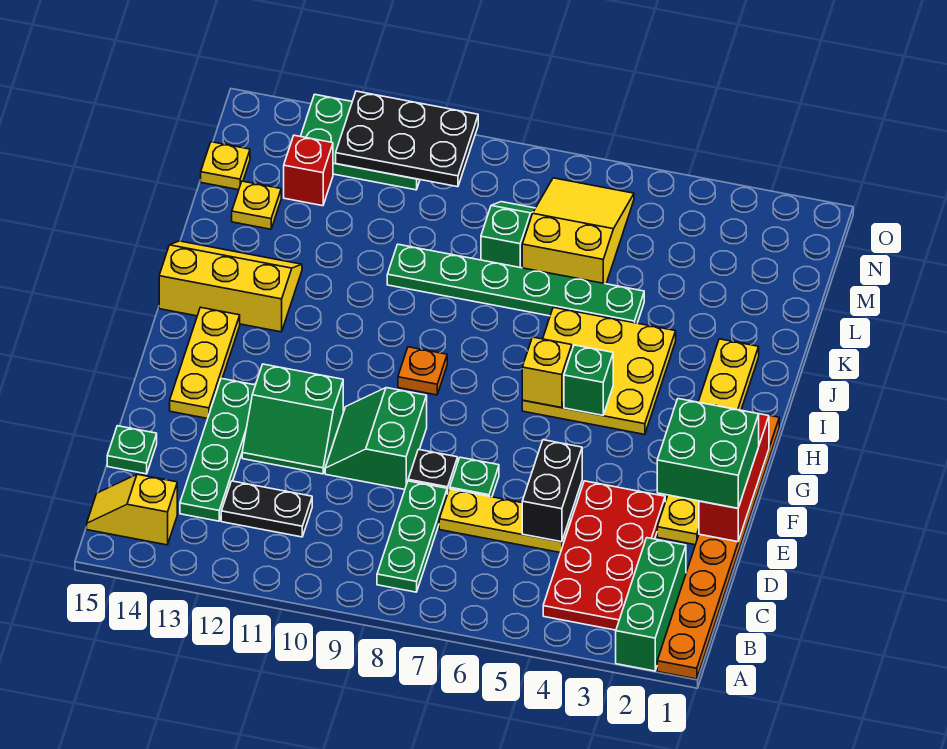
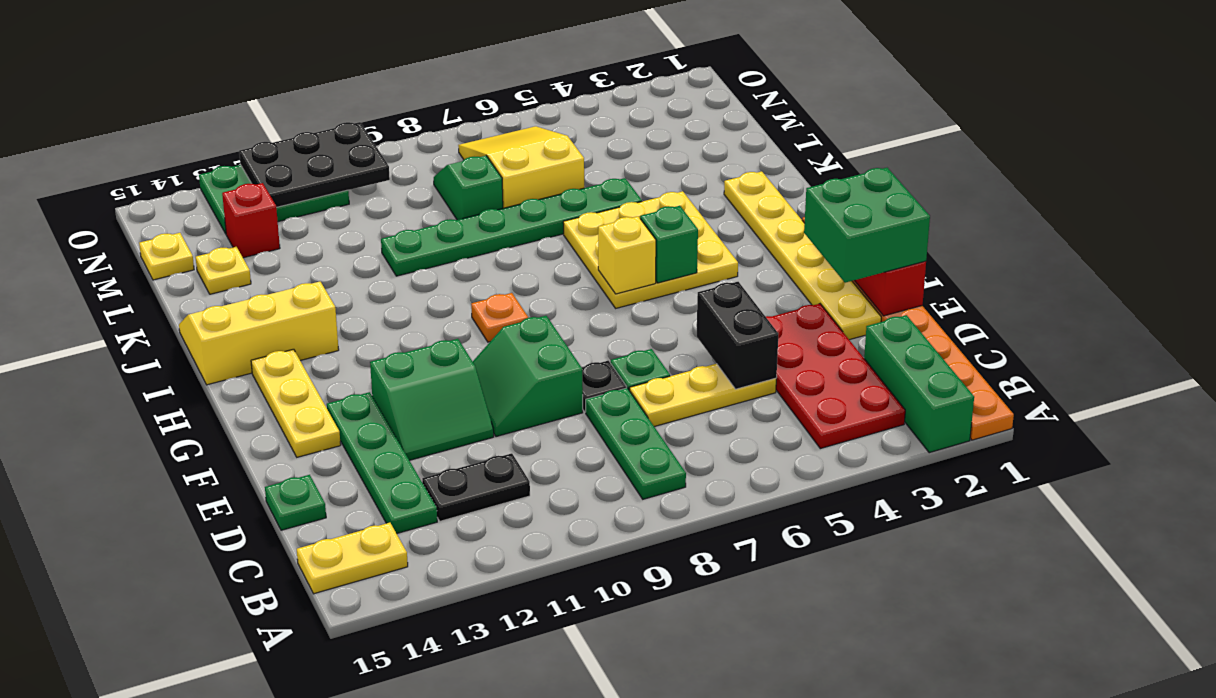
yellow 1x2 slope [87,474,177,545] -> yellow 1x2 plate [297,523,408,594]

